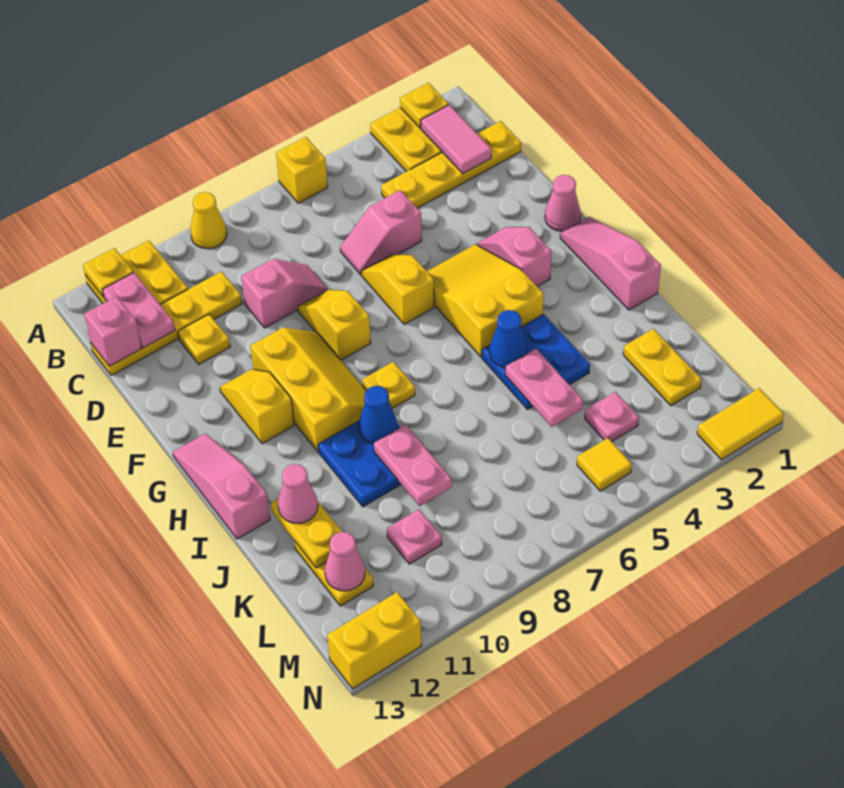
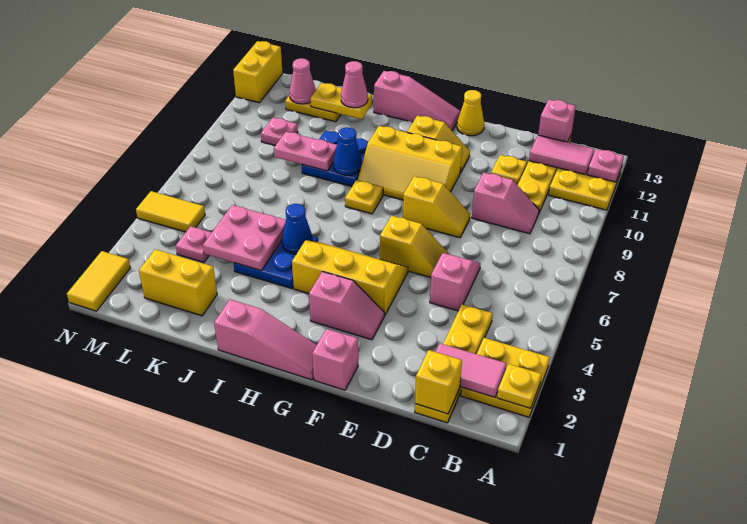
yellow 1x1 brick [276,137,328,203] -> yellow 1x1 brick moved to [415,350,462,414]
yellow 1x1 cone [190,192,227,249] -> yellow 1x1 cone moved to [457,90,484,136]
yellow 1x1 plate [83,248,133,297] -> pink 1x1 plate [587,149,624,182]
pink 1x2 plate [103,273,175,348] -> pink 1x2 tile [529,135,594,175]
pink 1x2 slope [241,259,327,328] -> pink 1x2 slope turned to [472,172,539,234]
pink 1x1 cone [545,175,581,231] -> pink 1x1 brick [312,329,358,390]
yellow 2x3 slope [427,244,544,357] -> yellow 2x3 slope turned to [292,240,408,316]
pink 1x2 plate [505,349,583,427] -> pink 2x2 plate [203,205,286,271]
yellow 1x2 plate [623,329,702,406] -> yellow 1x2 brick [139,249,217,316]
yellow 1x1 tile [577,438,632,491] -> yellow 1x2 tile [136,191,205,232]

